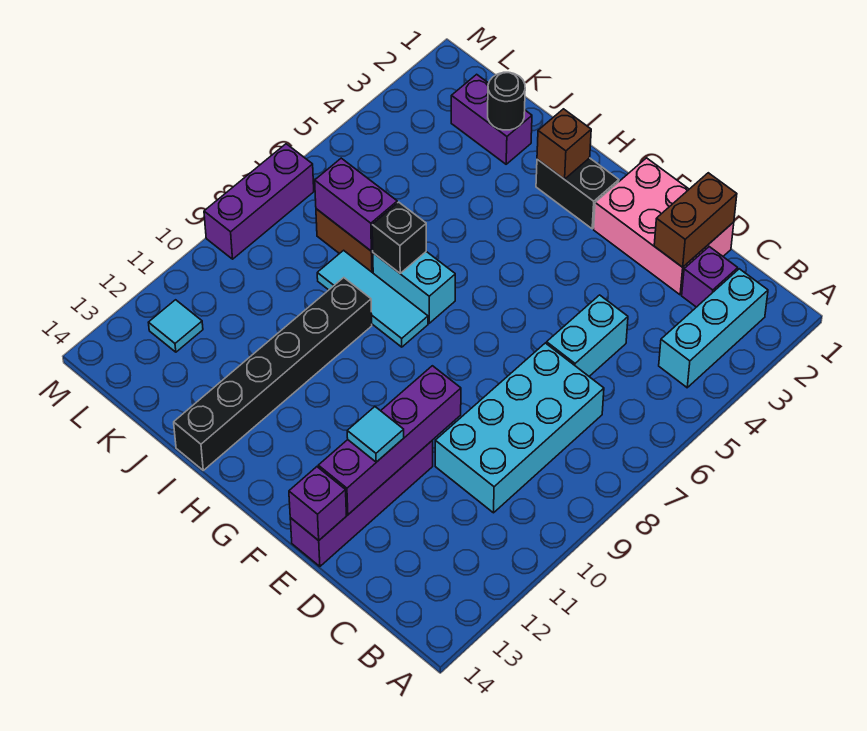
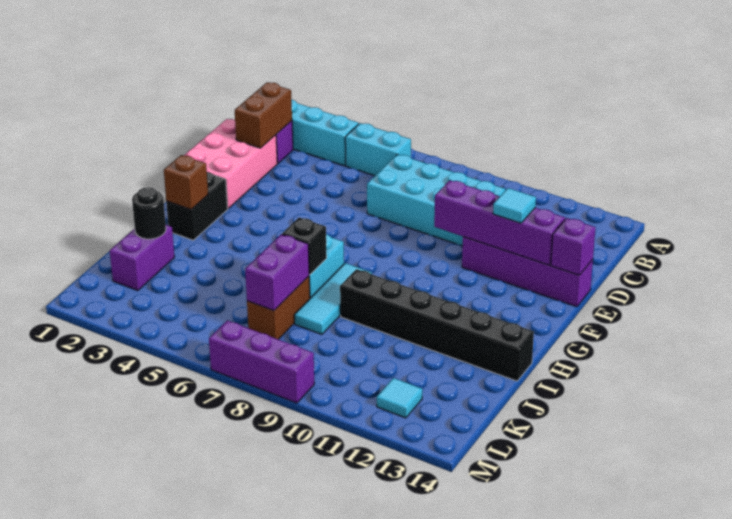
brown 1x2 brick [654,173,737,267] -> brown 1x2 brick turned to [235,83,292,148]
cyan 1x2 brick [547,295,628,376] -> cyan 1x2 brick moved to [345,123,411,176]

